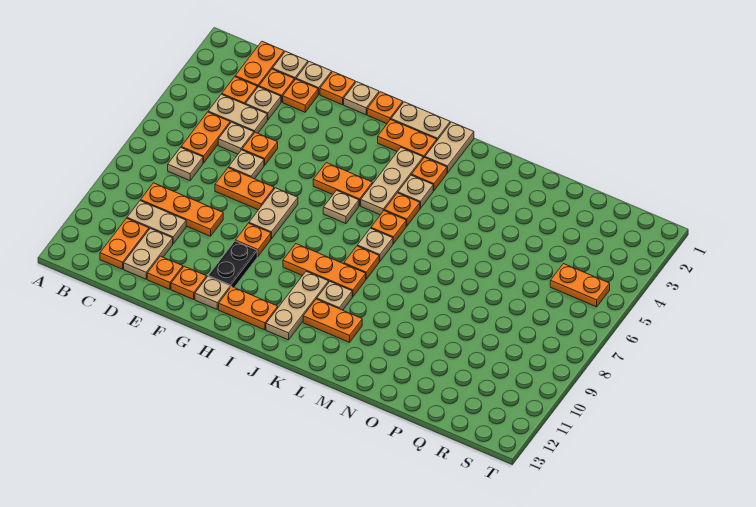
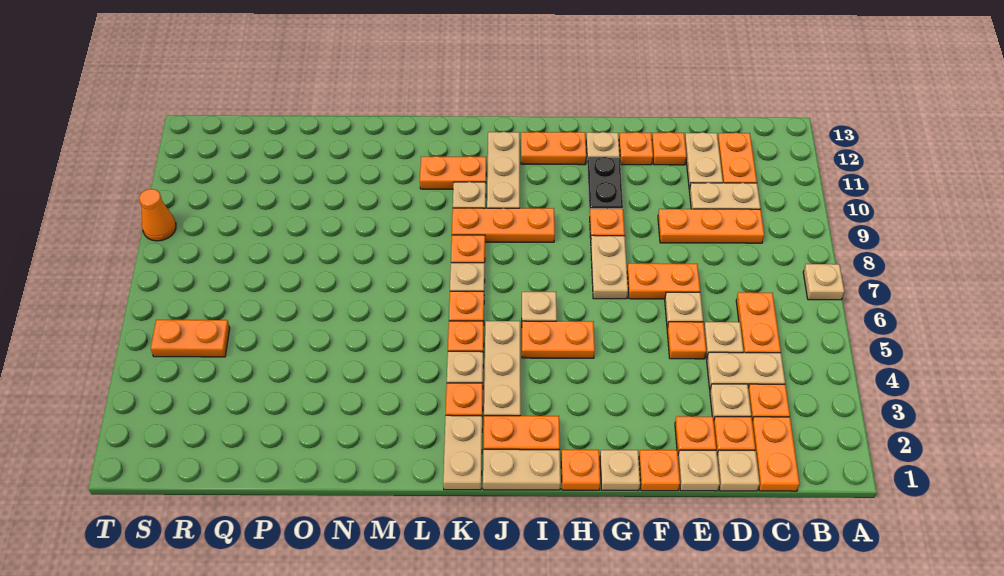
tan 1x1 plate [168,147,203,181] -> tan 1x1 plate moved to [803,264,844,300]
none -> orange 1x1 cone [139,189,176,241]

